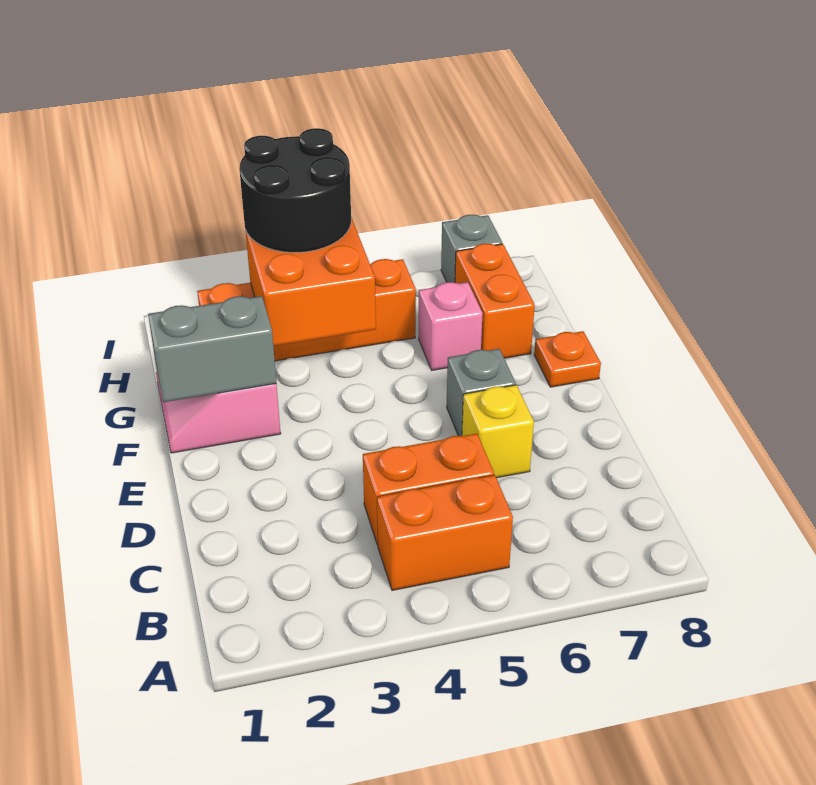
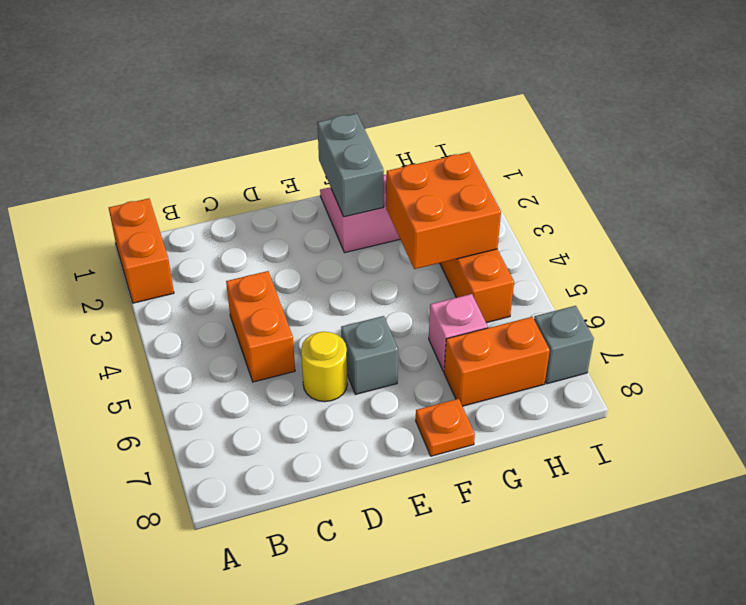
orange 1x2 brick [377,475,513,590] -> orange 1x2 brick moved to [109,198,174,303]
yellow 1x1 brick [462,385,534,478] -> yellow 1x1 round brick [301,332,347,402]
black 2x2 round brick [239,128,351,253] -> none

